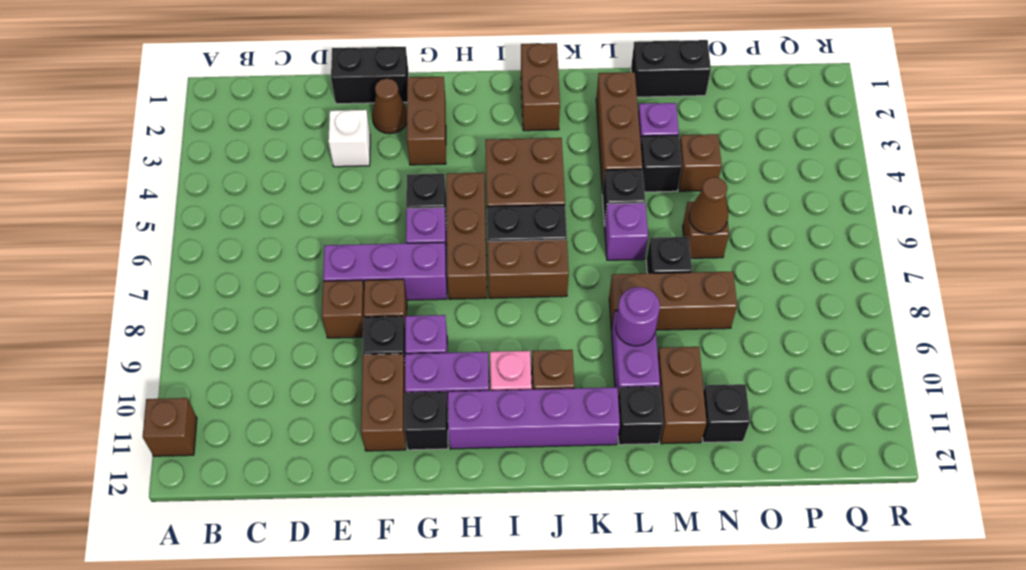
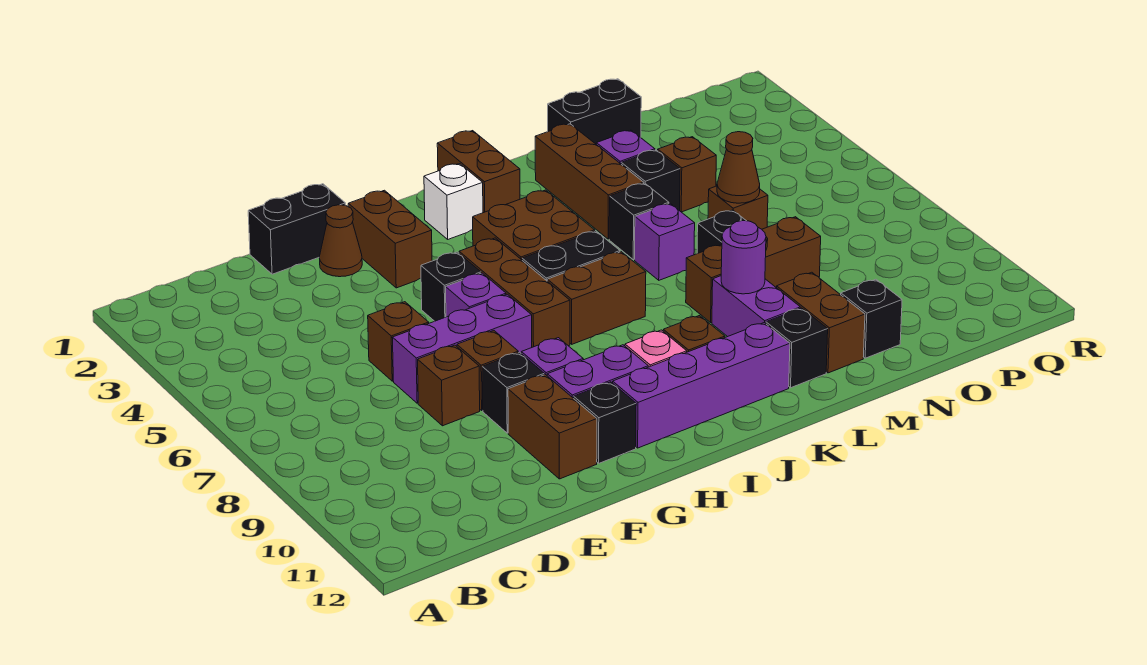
brown 1x1 brick [143,398,197,456] -> brown 1x1 brick moved to [368,302,429,381]
white 1x1 brick [328,110,370,167] -> white 1x1 brick moved to [424,164,483,239]

